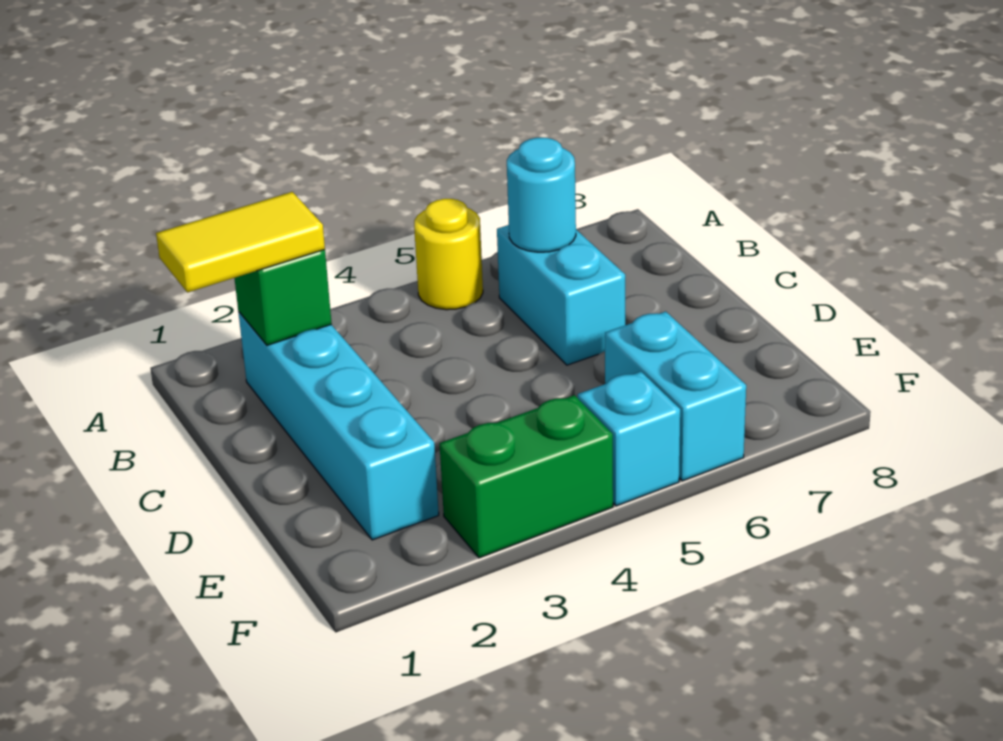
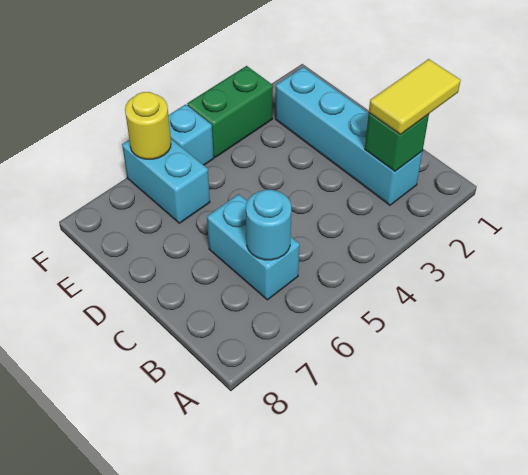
yellow 1x1 round brick [414,199,483,310] -> yellow 1x1 round brick moved to [125,92,171,159]

